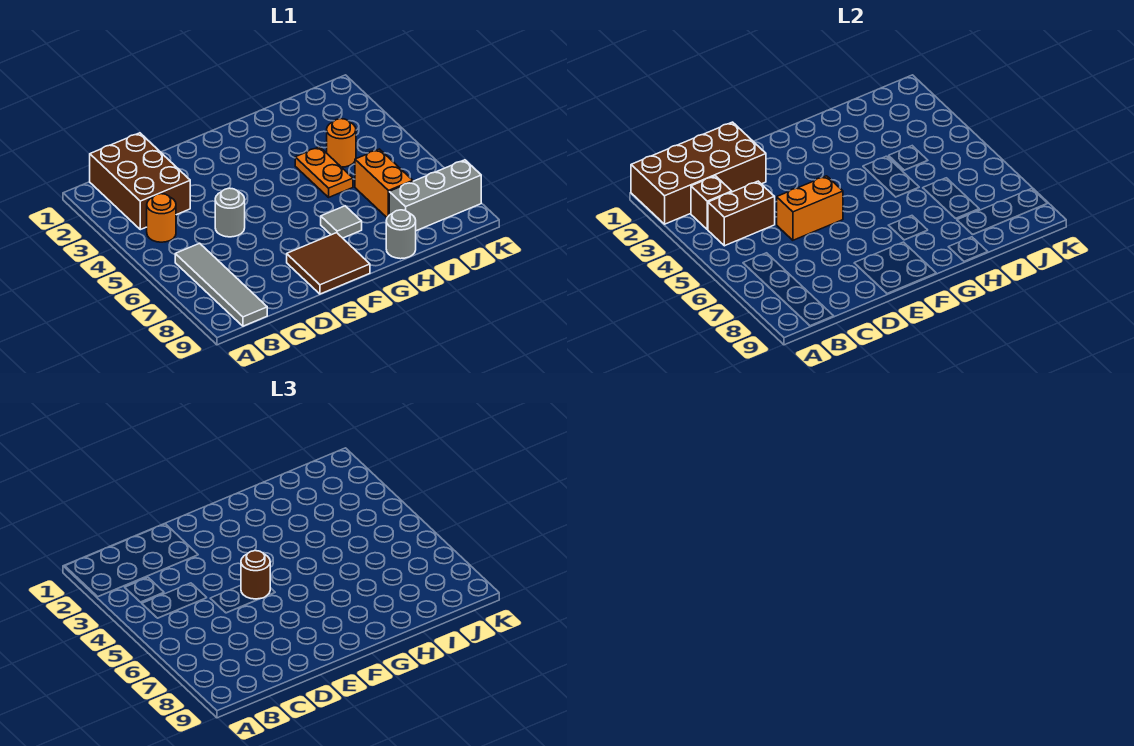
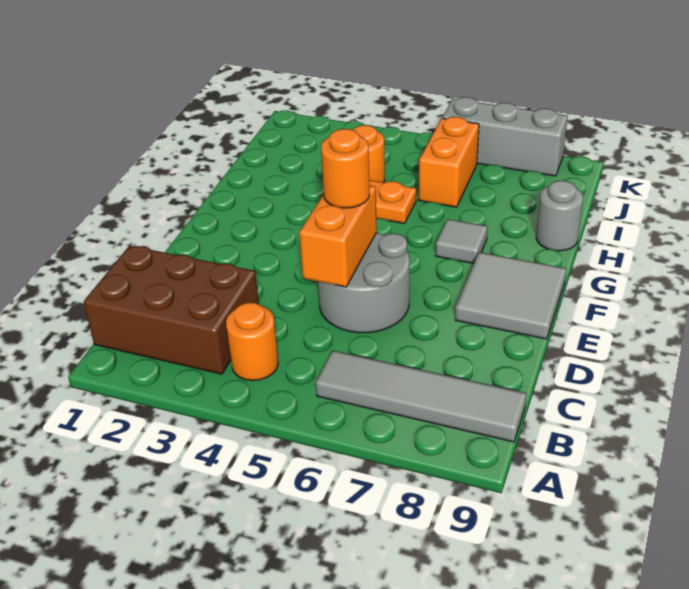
brown 2x4 brick [631,122,766,224] -> none
brown 1x1 brick [691,176,732,230] -> none
brown 1x2 brick [708,181,775,246] -> none
grey 1x1 round brick [215,188,245,237] -> grey 2x2 round brick [318,233,410,333]
brown 1x1 round brick [241,551,270,599] -> orange 1x1 round brick [321,129,370,208]
brown 2x2 tile [287,233,370,294] -> grey 2x2 tile [455,252,566,339]
orange 1x2 brick [355,149,413,217] -> orange 1x2 brick turned to [419,117,479,207]
grey 1x3 brick [389,160,481,231] -> grey 1x3 brick turned to [442,97,568,176]

